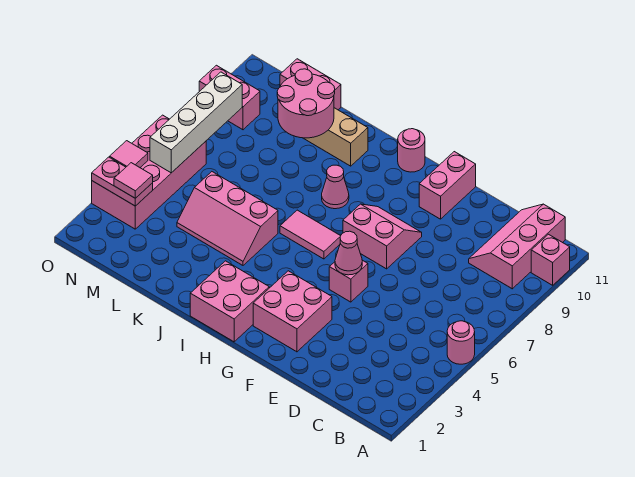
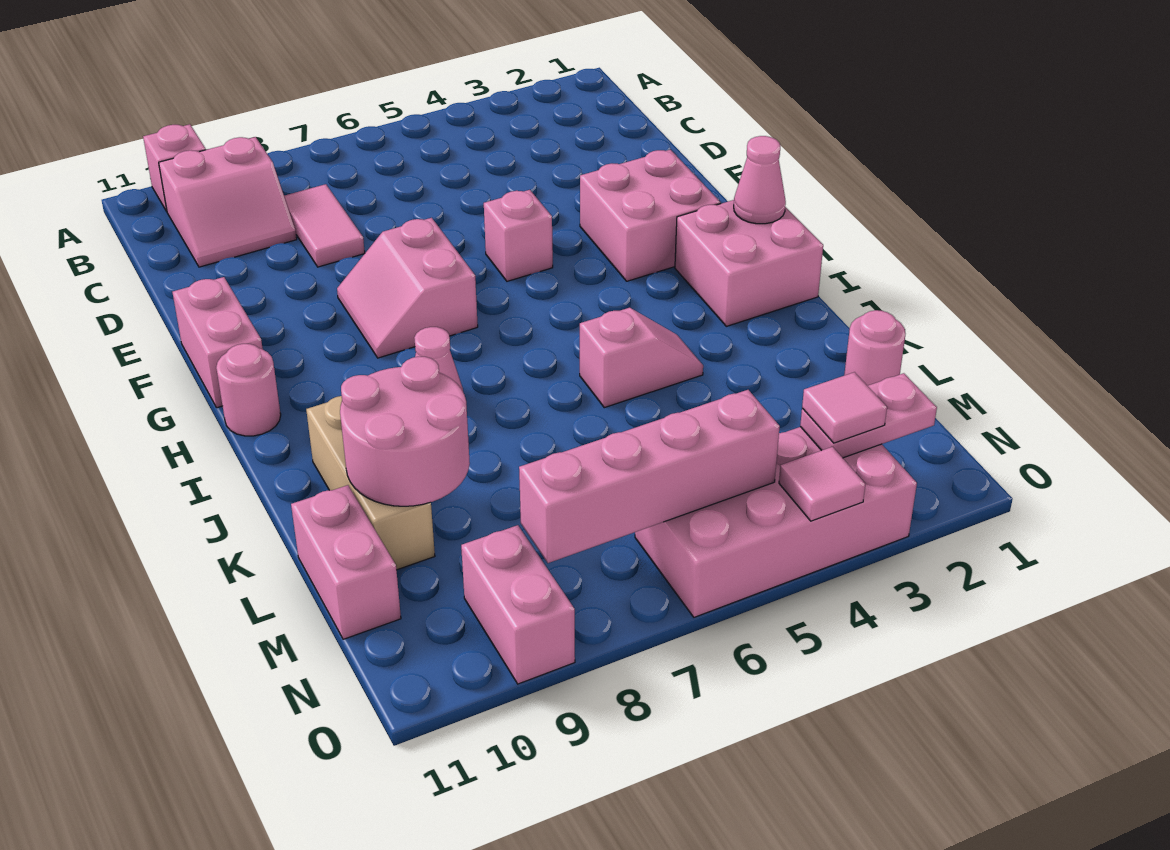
pink 1x1 round brick [447,321,475,364] -> pink 1x1 round brick moved to [844,310,906,386]
pink 2x3 slope [469,204,565,289] -> pink 2x2 slope [159,137,297,267]
pink 1x1 cone [335,231,362,275] -> pink 1x1 cone moved to [734,136,786,224]
pink 1x2 brick [419,152,476,219] -> pink 1x2 brick turned to [173,277,263,408]
pink 1x2 tile [280,210,340,259] -> pink 1x2 tile moved to [284,184,365,267]
pink 2x3 slope [177,172,278,265] -> pink 1x2 slope [580,308,703,408]
pink 1x2 plate [92,157,153,206] -> pink 1x2 plate turned to [800,373,937,458]
white 1x4 brick [150,72,242,173] -> pink 1x4 brick [519,390,780,563]

